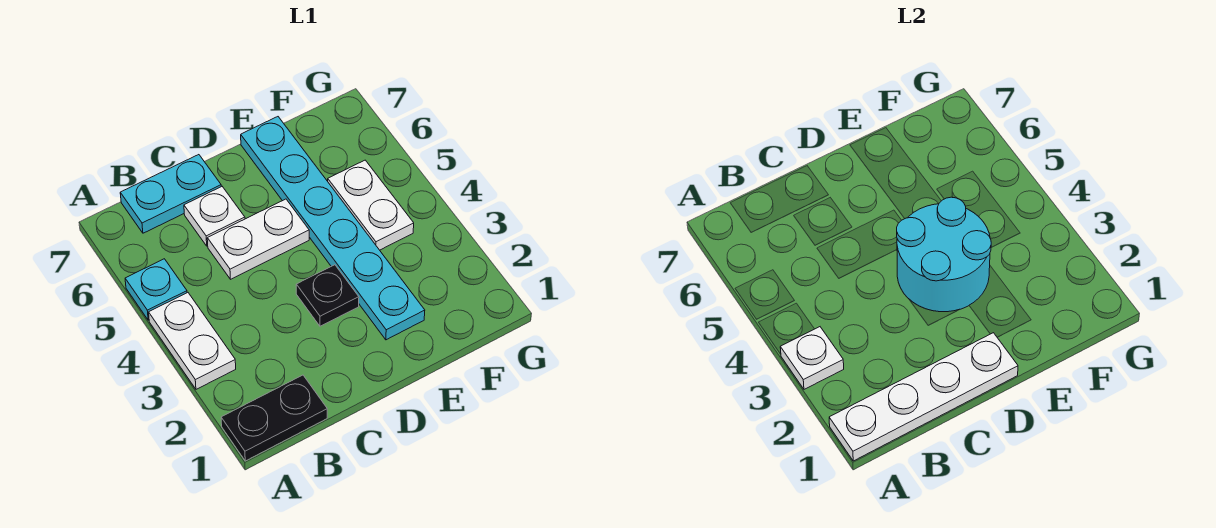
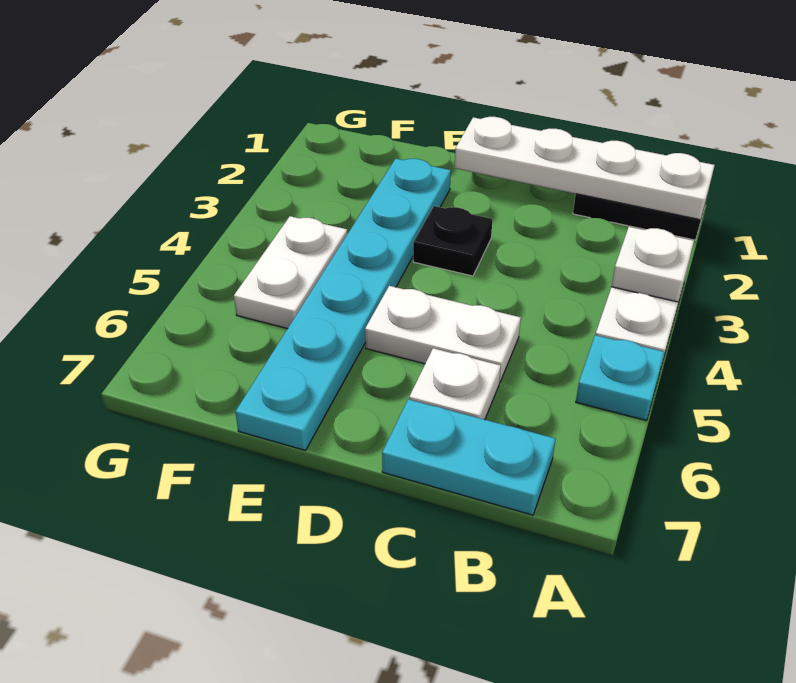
cyan 2x2 round brick [897,197,991,312] -> none

